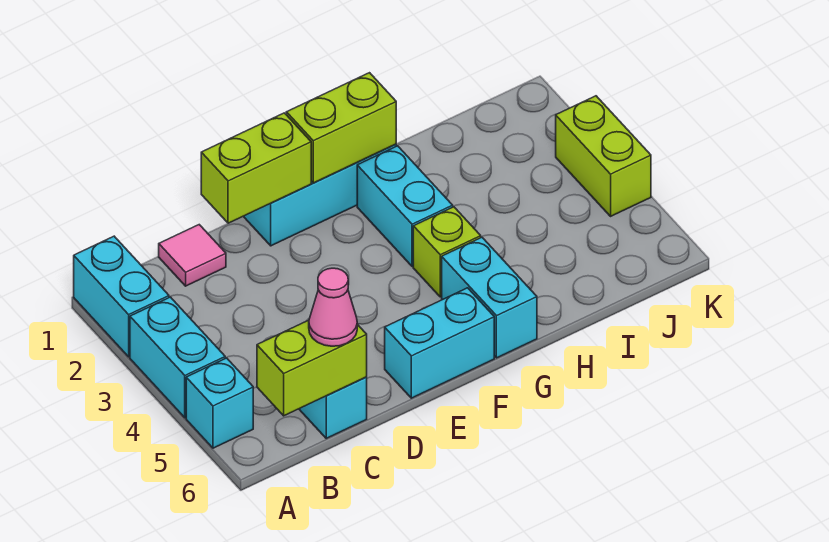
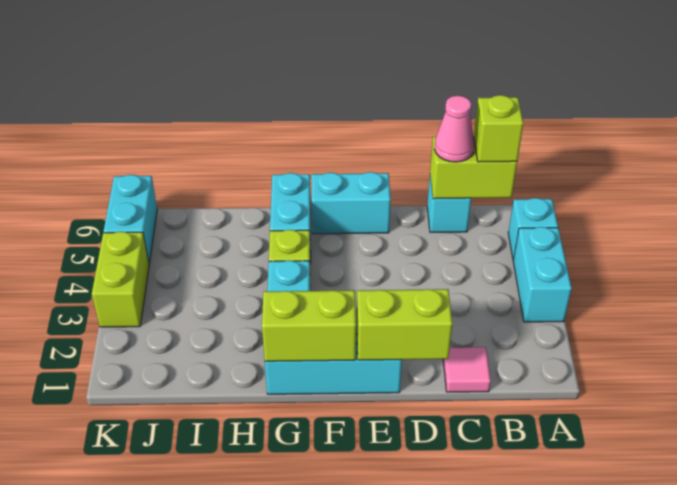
cyan 1x2 brick [74,236,169,357] -> cyan 1x2 brick moved to [104,175,157,264]
none -> lime 1x1 brick [474,95,523,162]

